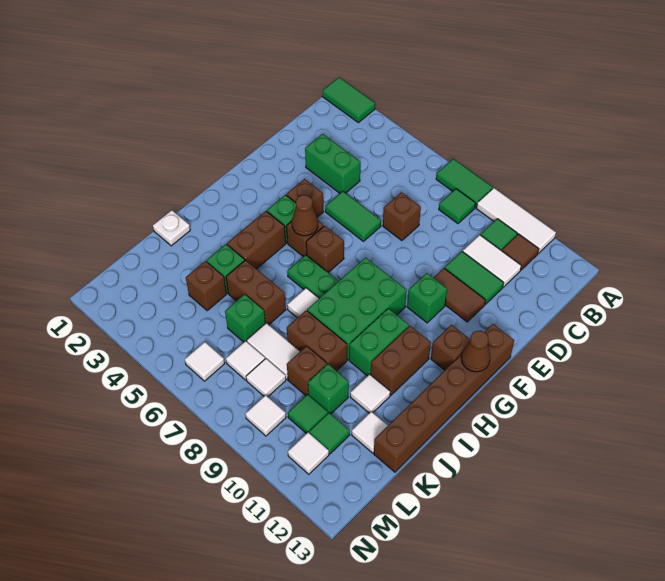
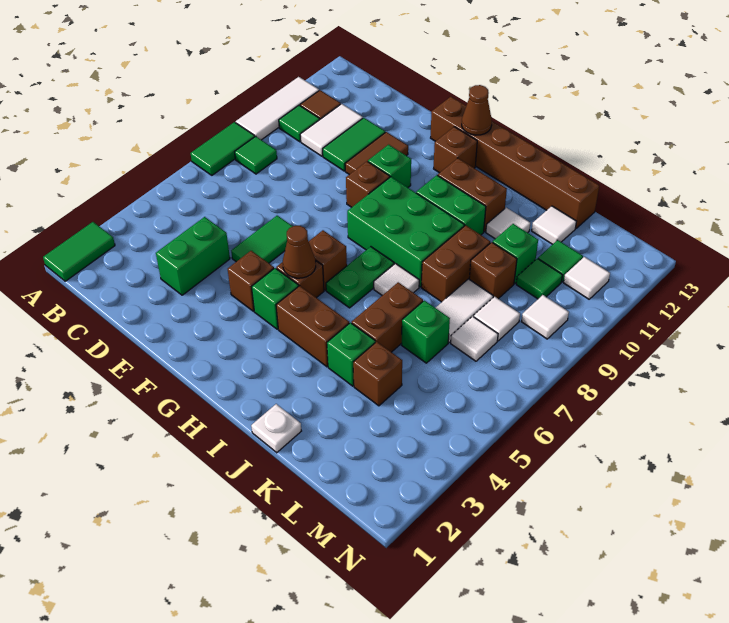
brown 1x1 brick [383,192,421,241] -> brown 1x1 brick moved to [346,161,390,207]
white 1x1 tile [185,342,225,381] -> none

